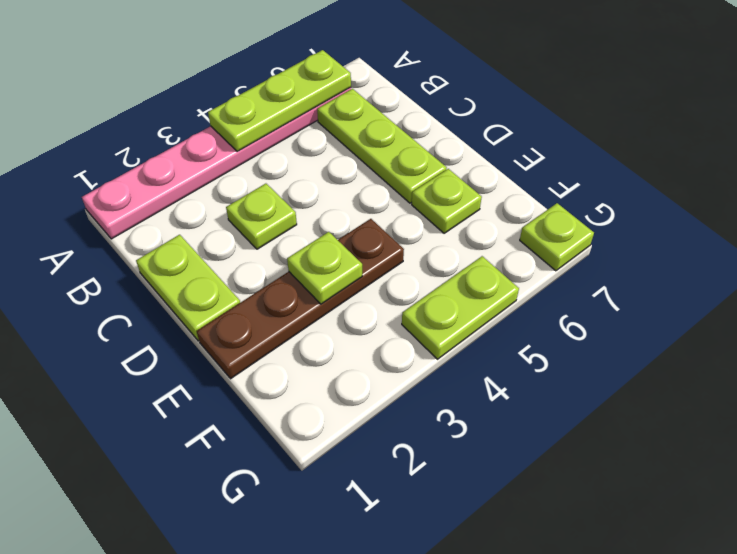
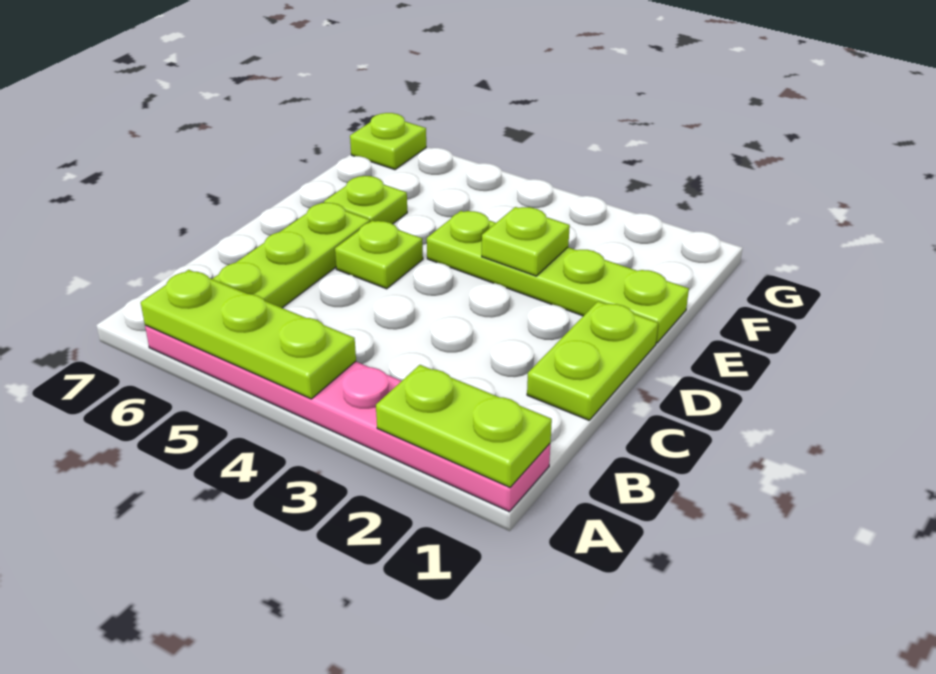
lime 1x1 plate [226,184,297,249] -> lime 1x1 plate moved to [335,221,423,289]
brown 1x4 plate [197,219,404,379] -> lime 1x4 plate [427,211,689,343]
lime 1x2 plate [402,256,519,359] -> lime 1x2 plate moved to [376,365,552,487]

